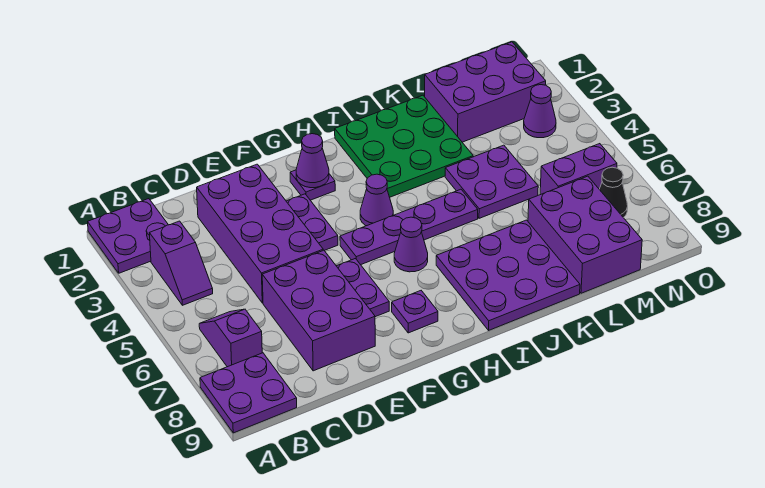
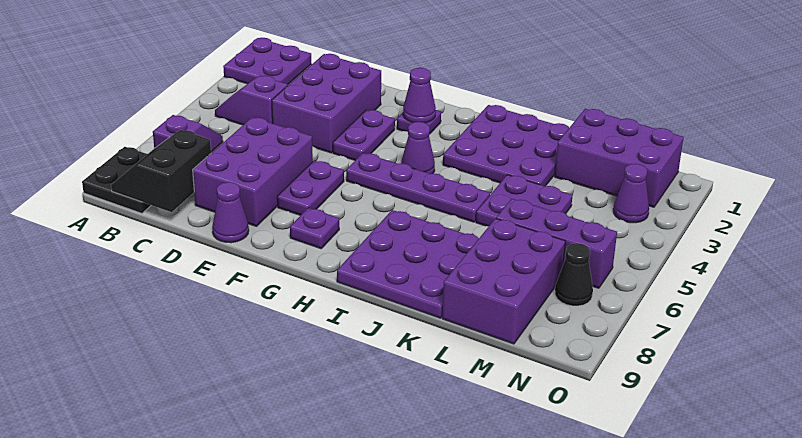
purple 2x2 plate [200,353,297,433] -> black 2x2 plate [82,147,151,213]
purple 1x2 slope [149,221,213,305] -> purple 1x2 slope turned to [215,76,288,125]
none -> black 2x2 slope [111,130,211,212]
purple 2x4 brick [197,164,323,303] -> purple 2x3 brick [272,54,381,153]
purple 1x1 cone [394,217,428,272] -> purple 1x1 cone moved to [212,182,249,243]
green 3x3 plate [335,95,473,197] -> purple 3x3 plate [443,105,569,186]
purple 1x2 brick [540,144,617,195] -> purple 1x3 brick [496,199,617,288]

